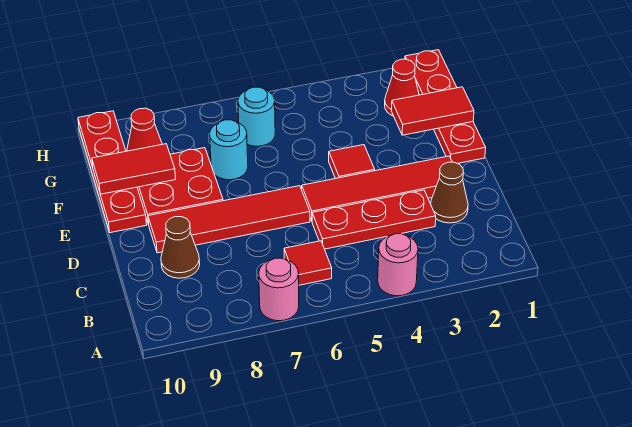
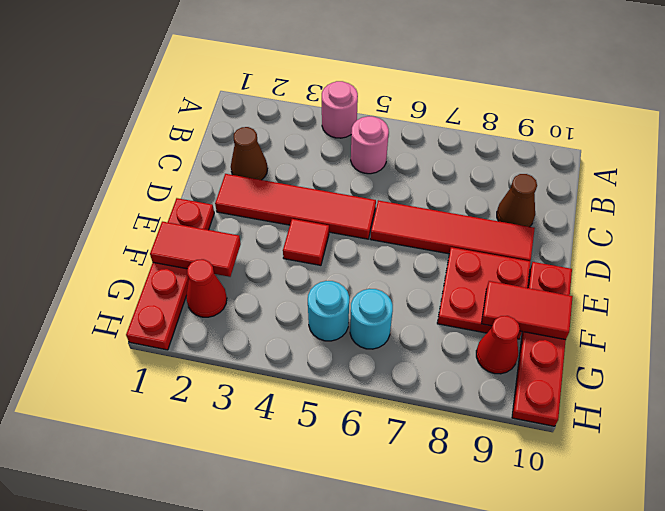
pink 1x1 round brick [259,258,299,321] -> pink 1x1 round brick moved to [351,116,389,174]
red 1x1 tile [284,241,332,285] -> none
red 1x3 plate [312,190,436,249] -> none
cyan 1x1 round brick [210,120,248,180] -> cyan 1x1 round brick moved to [308,281,349,341]

